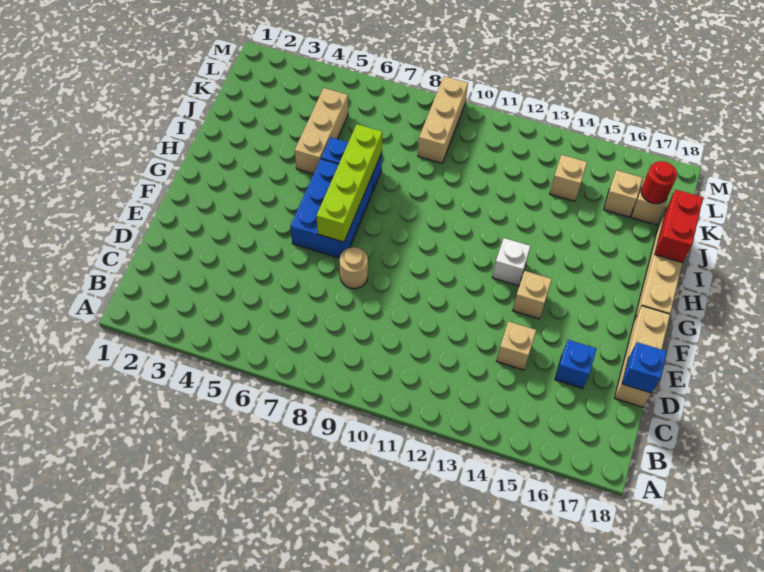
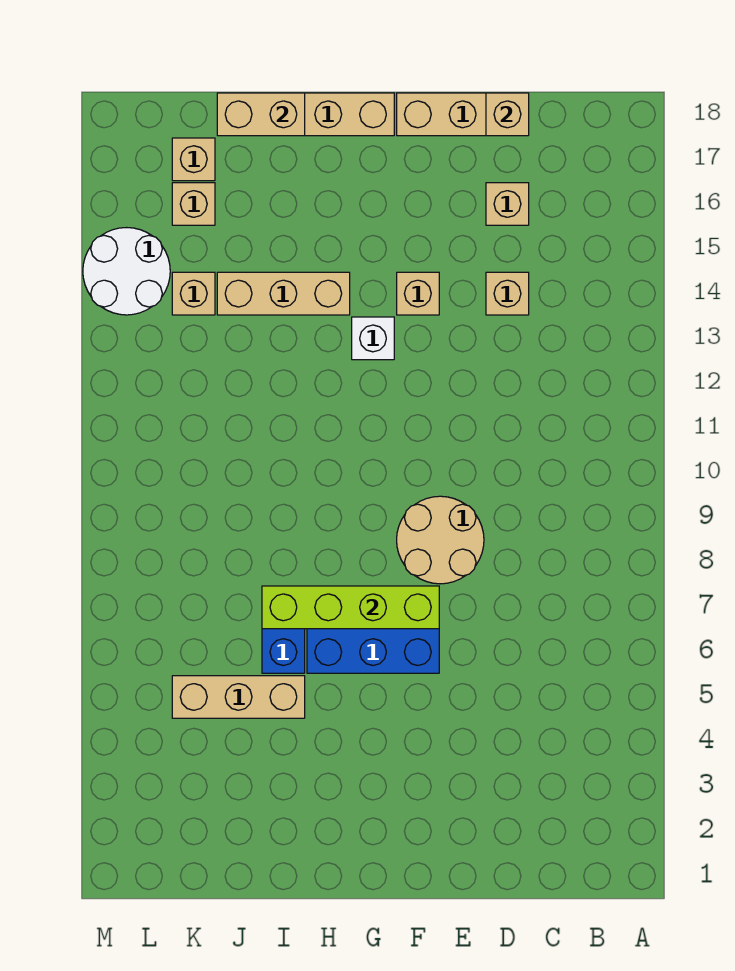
blue 1x1 brick [555,340,596,389] -> tan 1x1 brick [486,183,529,225]
blue 1x1 brick [622,342,667,393] -> tan 1x1 brick [486,93,529,136]
tan 1x1 round brick [339,247,368,289] -> tan 2x2 round brick [397,496,484,584]
red 1x2 brick [655,189,703,263] -> tan 1x2 brick [217,93,305,136]
tan 1x3 brick [418,76,468,163] -> tan 1x3 brick moved to [217,272,350,315]
red 1x1 round brick [641,161,677,204] -> none
none -> white 2x2 round brick [83,228,170,315]

